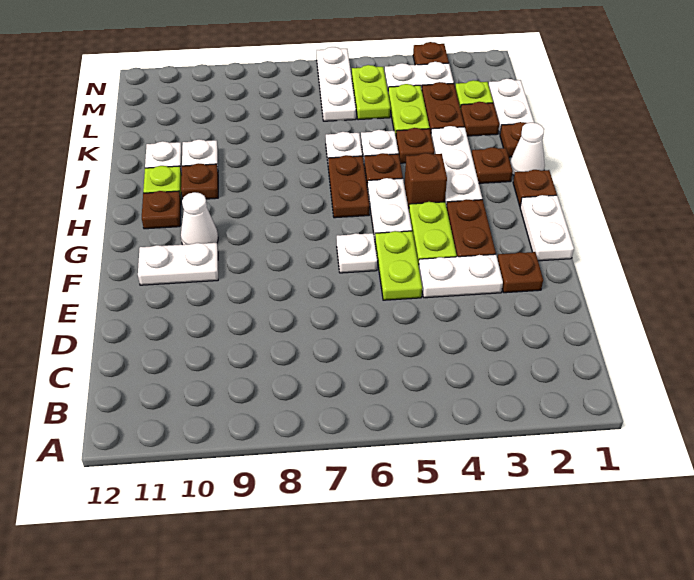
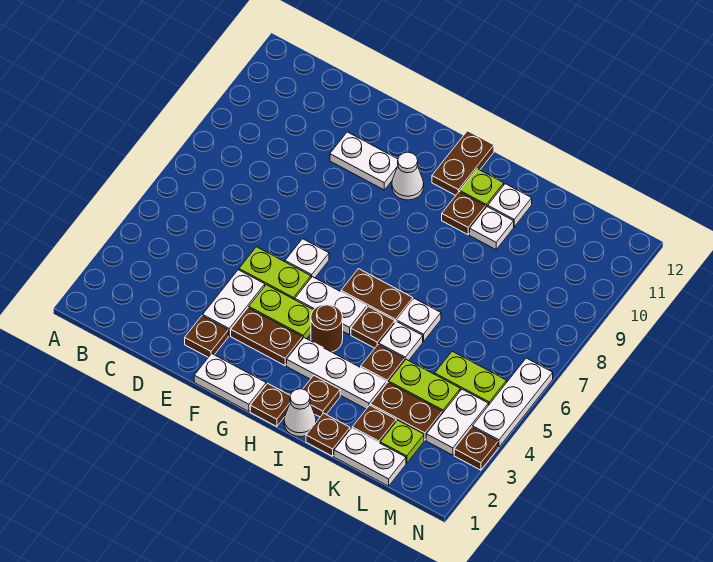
white 1x2 plate [138,243,218,285] -> white 1x2 plate turned to [330,132,398,190]
brown 1x1 brick [404,153,447,209] -> brown 1x1 round brick [311,304,343,352]
brown 1x1 plate [142,191,181,229] -> brown 1x2 plate [432,131,494,195]
white 1x3 plate [317,47,356,121] -> white 1x3 plate turned to [472,358,553,447]

